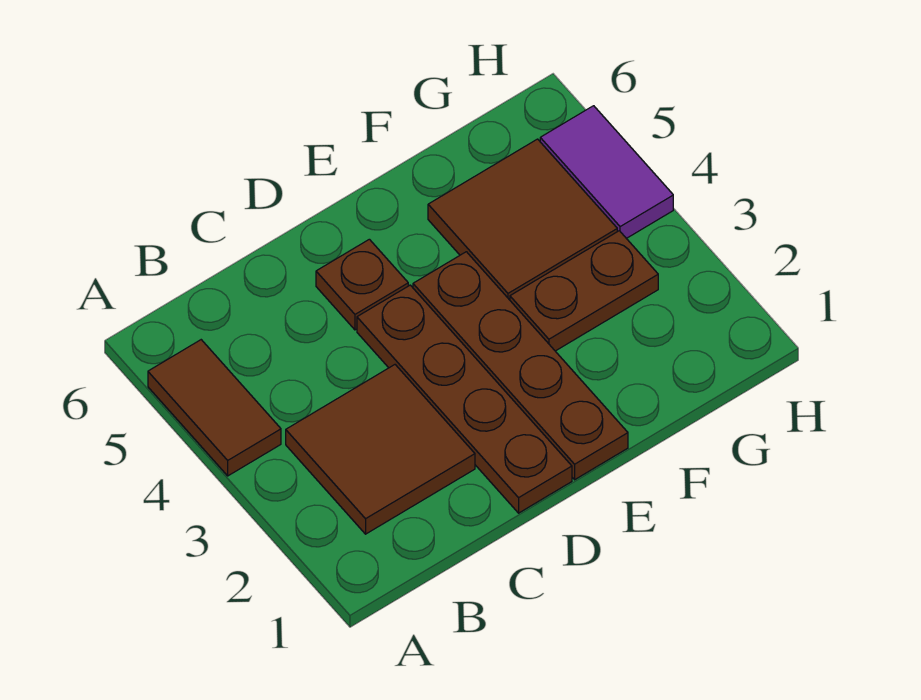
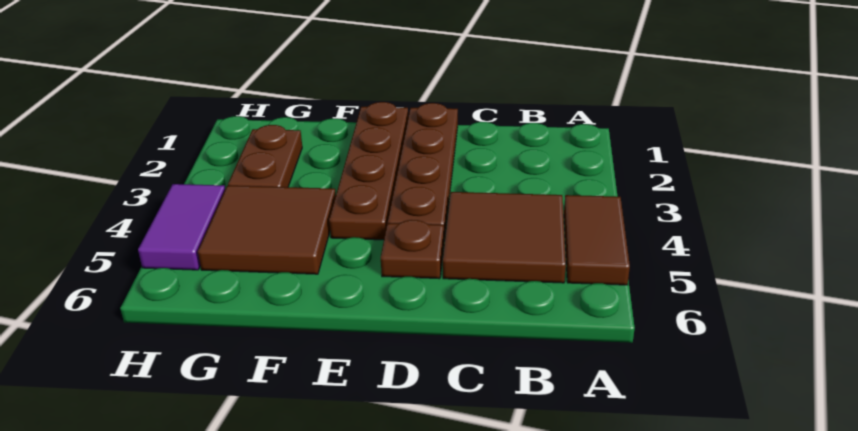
brown 2x2 tile [286,365,475,534] -> brown 2x2 tile moved to [443,192,566,283]
brown 1x2 plate [510,231,658,351] -> brown 1x2 plate turned to [228,125,302,187]

